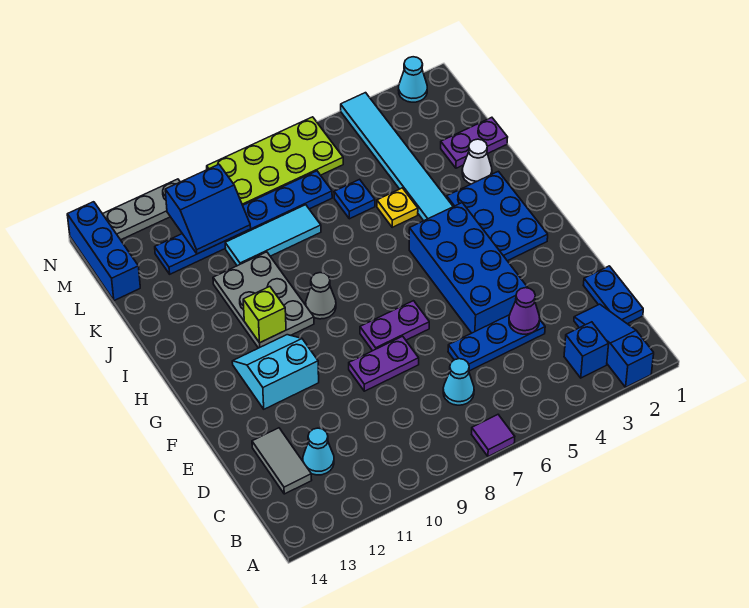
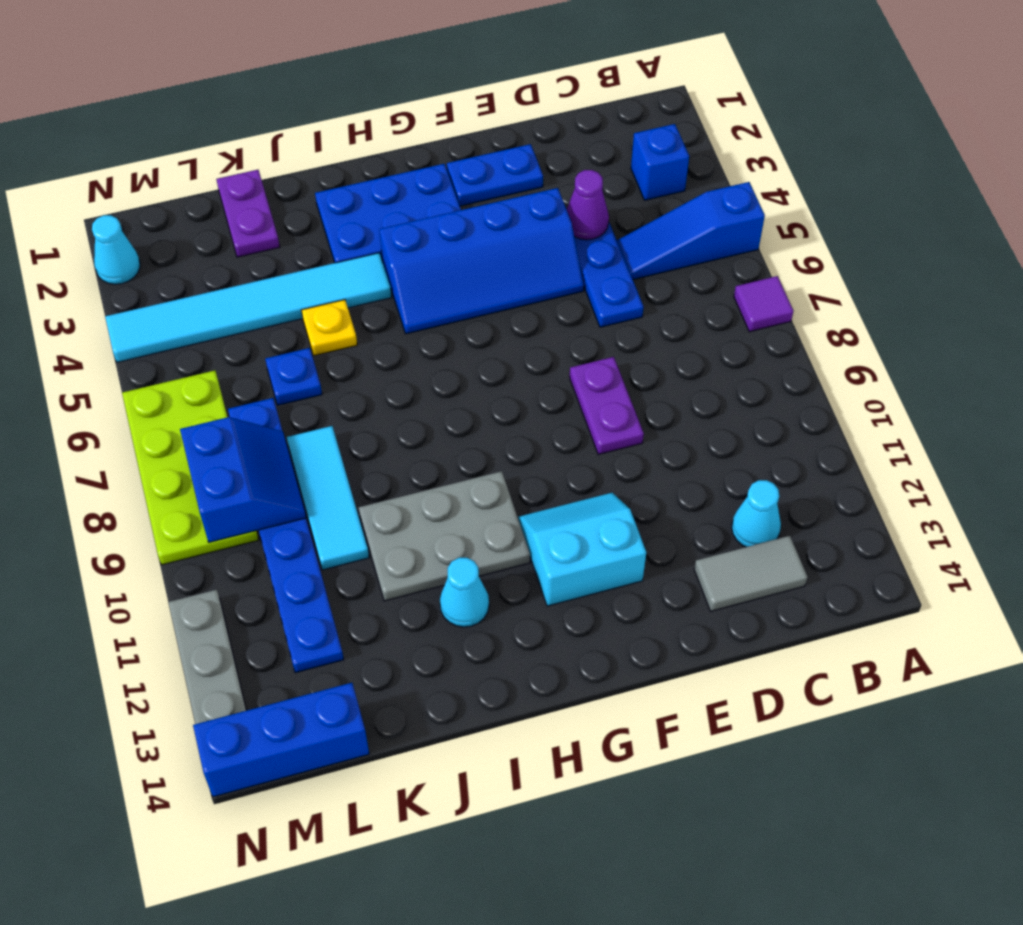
blue 1x3 slope [574,304,654,387] -> blue 1x3 slope moved to [617,182,765,280]
blue 1x2 plate [583,266,643,324] -> blue 1x2 plate moved to [447,144,543,206]
cyan 1x1 cone [443,359,474,405] -> cyan 1x1 cone moved to [440,558,489,627]
blue 2x4 brick [409,203,528,333] -> blue 2x4 slope [379,188,584,334]
purple 1x2 plate [360,301,429,351] -> none
cyan 2x2 slope [232,335,319,409] -> cyan 2x2 slope turned to [518,493,646,606]
grey 1x1 cone [306,273,336,319] -> none
lime 1x1 brick [243,287,286,343] -> none
white 1x1 cone [462,139,492,184] -> none
blue 2x2 slope [165,164,251,254] -> blue 2x2 slope moved to [180,417,306,543]

